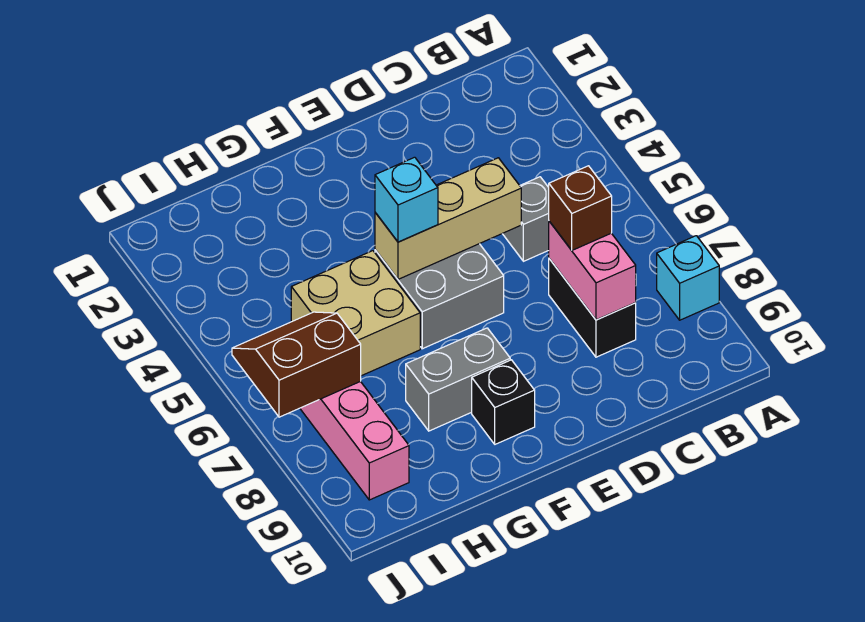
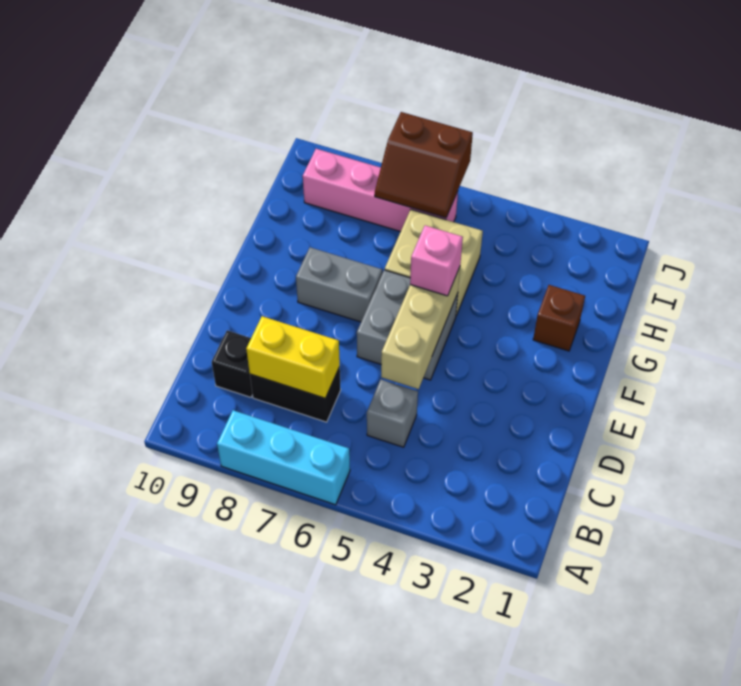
cyan 1x1 brick [657,236,719,320] -> cyan 1x3 brick [217,410,350,505]
pink 1x2 brick [549,221,636,320] -> yellow 1x2 brick [246,316,340,398]
brown 1x1 brick [549,166,612,250] -> brown 1x1 brick moved to [533,285,585,351]
cyan 1x1 brick [375,157,438,242] -> pink 1x1 brick [410,225,463,296]
grey 1x2 brick [406,328,510,431] -> grey 1x2 brick turned to [296,247,382,322]
black 1x1 brick [472,360,535,444] -> black 1x1 brick moved to [212,330,253,397]
brown 2x2 slope [232,312,361,417] -> brown 2x2 slope turned to [375,112,473,218]

